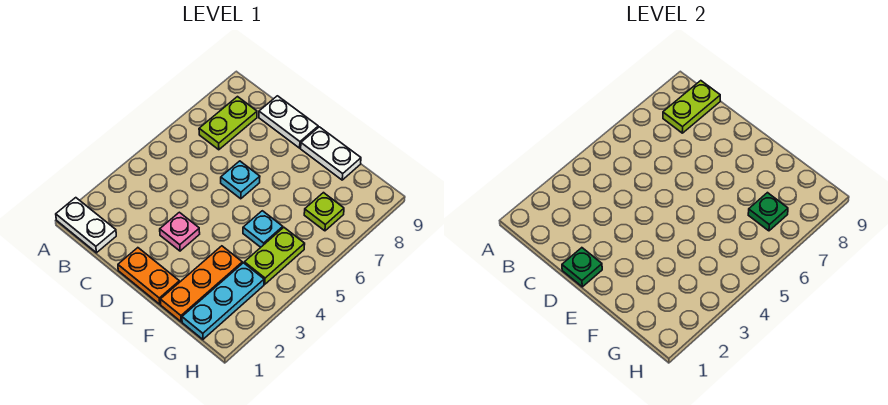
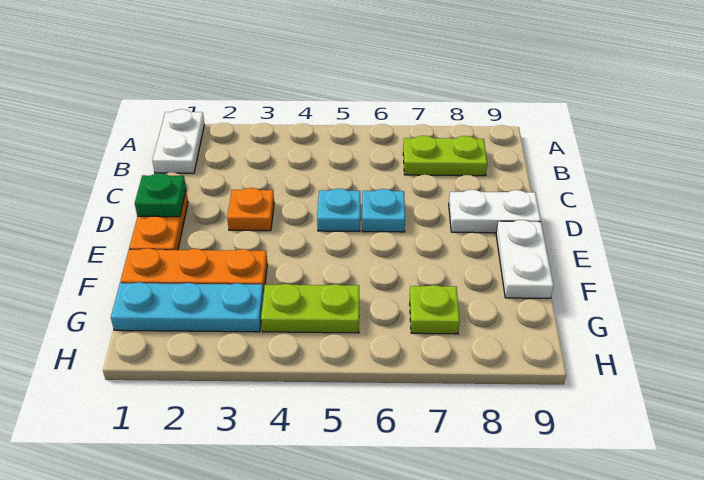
lime 1x2 plate [663,81,720,133] -> none
white 1x2 plate [259,96,318,148] -> white 1x2 plate turned to [449,190,541,233]
pink 1x1 plate [160,212,200,251] -> orange 1x1 plate [227,188,274,231]
cyan 1x1 plate [243,211,283,247] -> cyan 1x1 plate moved to [317,189,360,231]
green 1x1 plate [748,193,788,231] -> none

